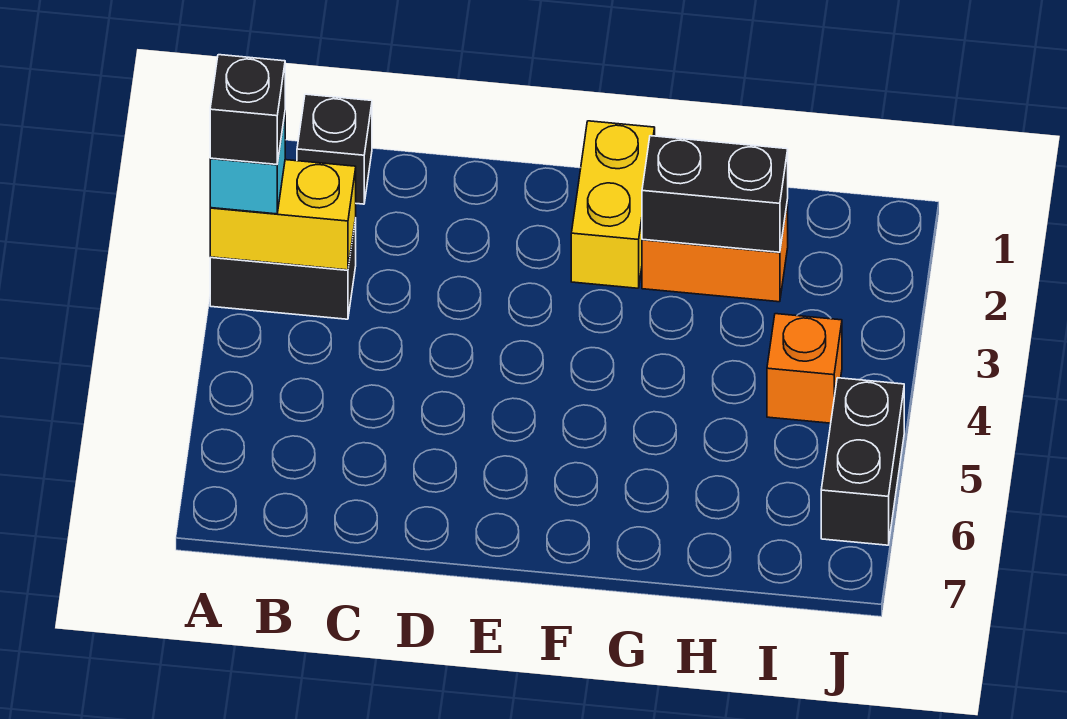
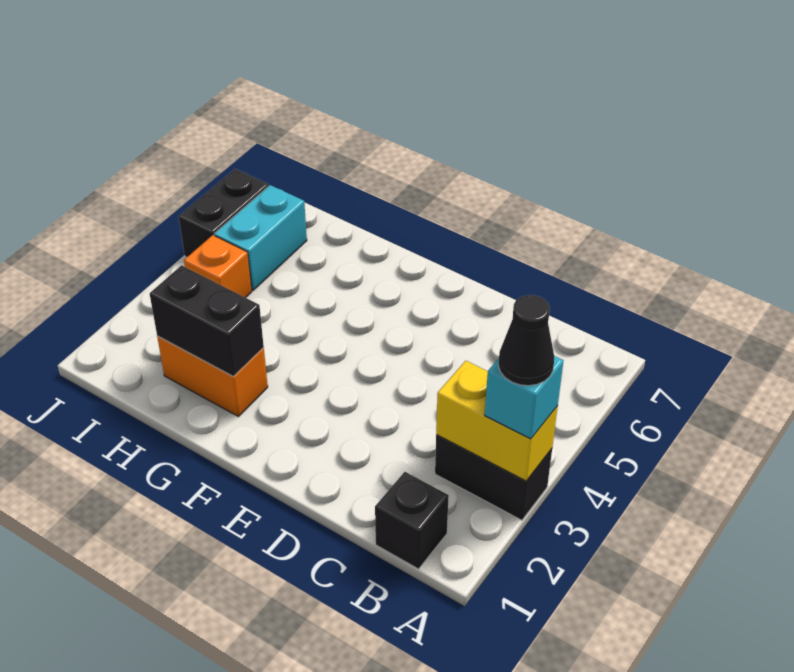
black 1x1 brick [210,55,285,164] -> black 1x1 cone [498,295,554,386]
yellow 1x2 brick [571,121,655,288] -> none
none -> cyan 1x2 brick [214,185,307,290]

